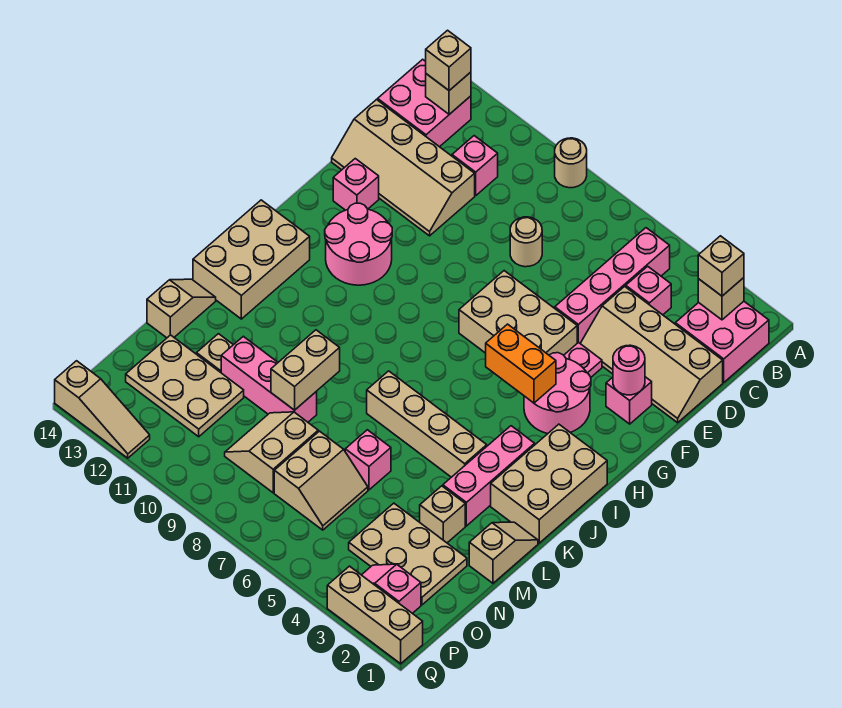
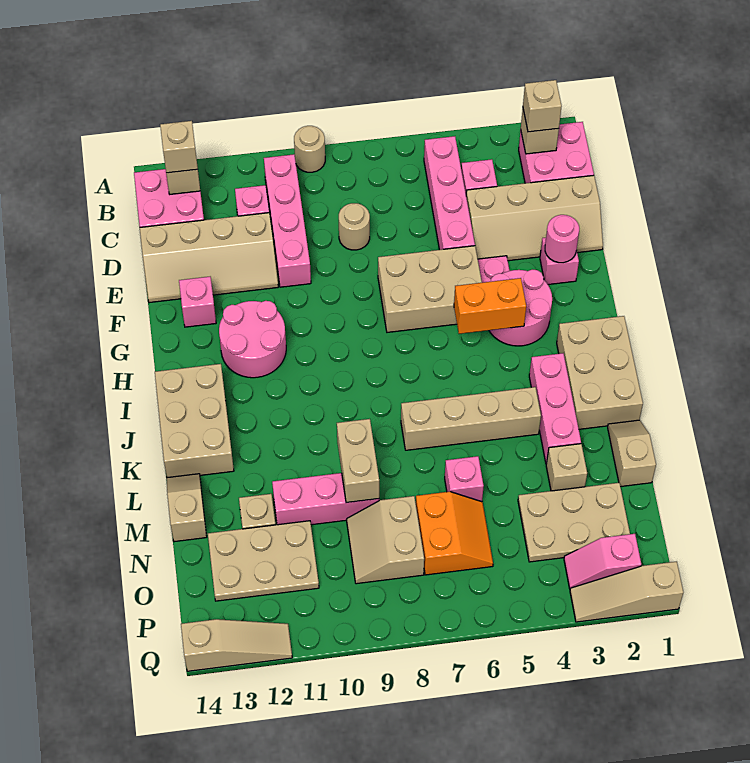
none -> pink 1x4 brick [264,154,311,287]
tan 2x2 slope [274,431,368,530] -> orange 2x2 slope [416,492,493,575]
tan 1x3 brick [327,566,423,664] -> tan 1x3 slope [570,561,684,622]

